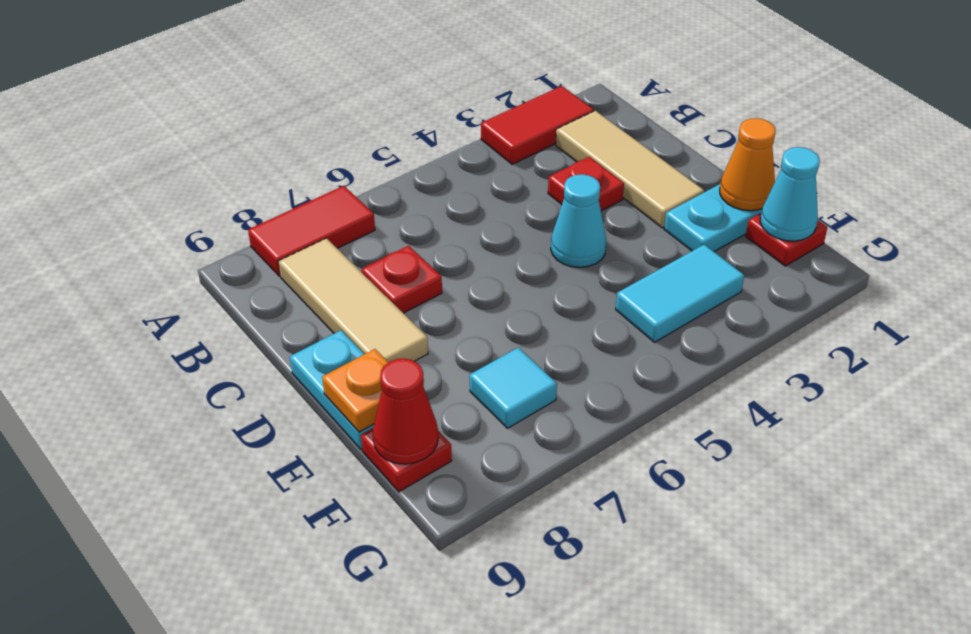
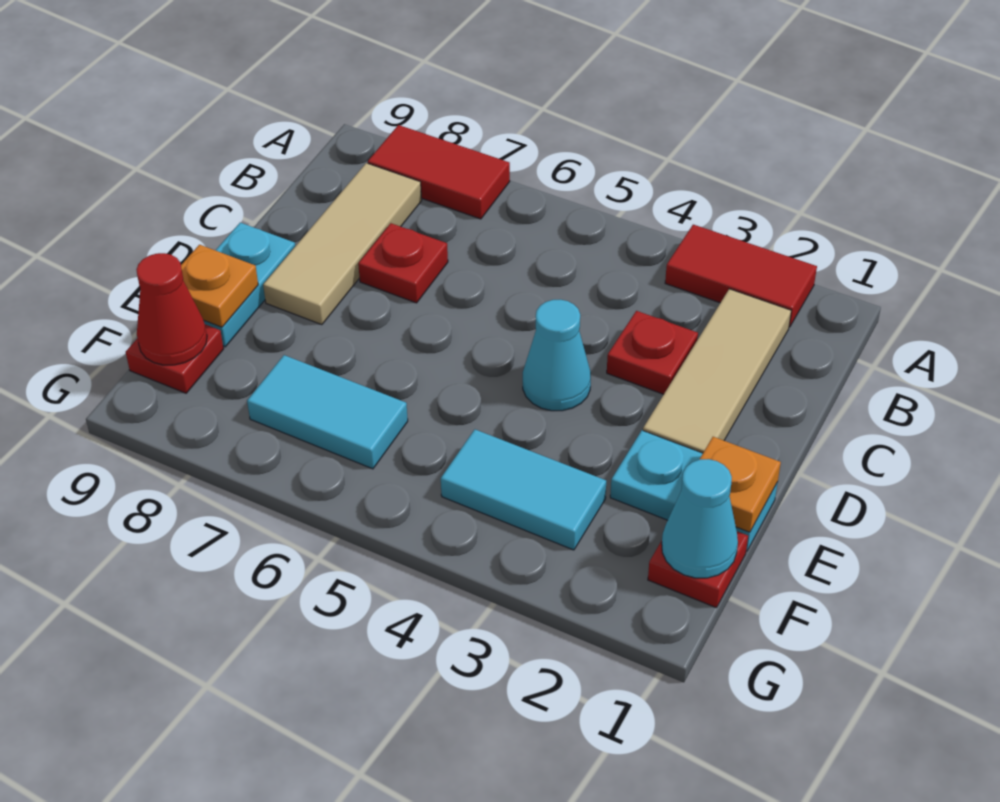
orange 1x1 cone [720,118,776,211] -> orange 1x1 plate [699,437,781,532]
cyan 1x1 tile [470,348,557,428] -> cyan 1x2 tile [247,355,408,469]

